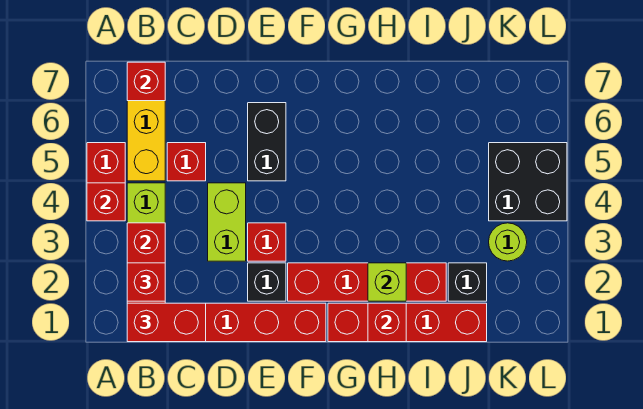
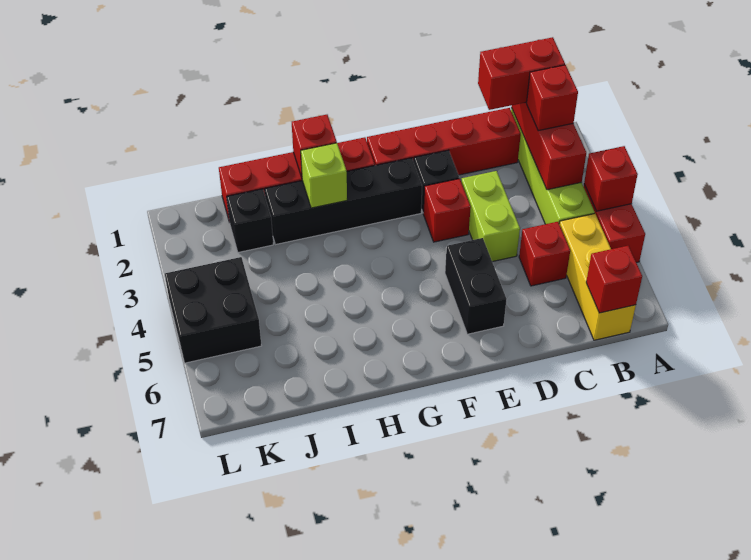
red 1x4 brick [288,263,446,301] -> black 1x4 brick [265,158,422,245]
lime 1x1 round brick [489,223,527,261] -> none

